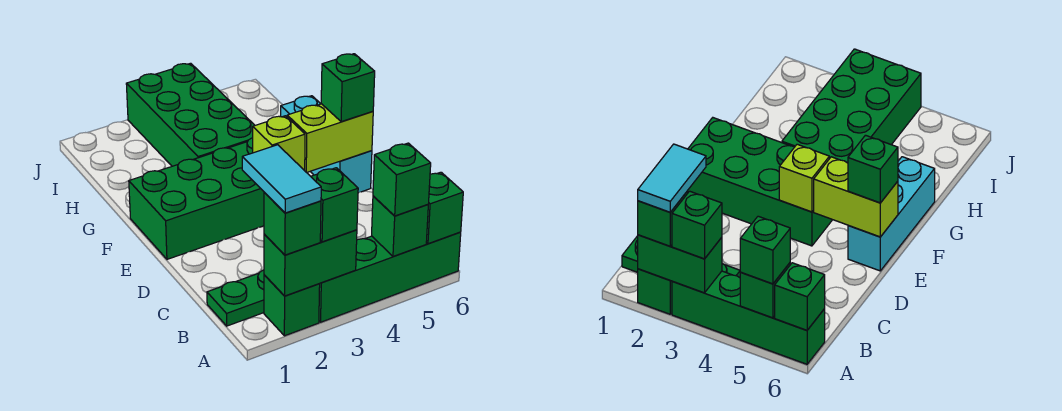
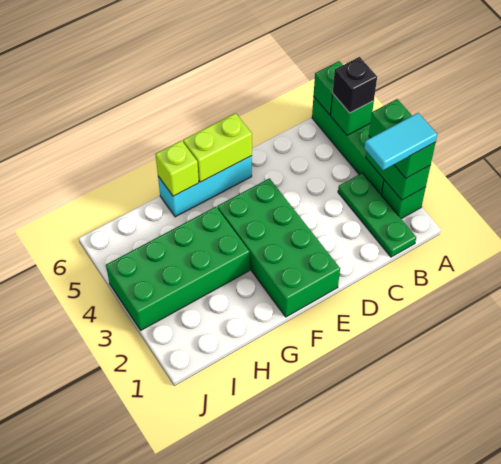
green 1x1 brick [373,143,431,216] -> black 1x1 brick [333,57,377,113]
lime 1x1 brick [253,116,305,171] -> lime 1x1 brick moved to [155,141,199,196]
lime 1x2 brick [287,104,373,173] -> lime 1x2 brick turned to [183,113,252,182]
green 1x1 brick [321,54,375,122] -> none

